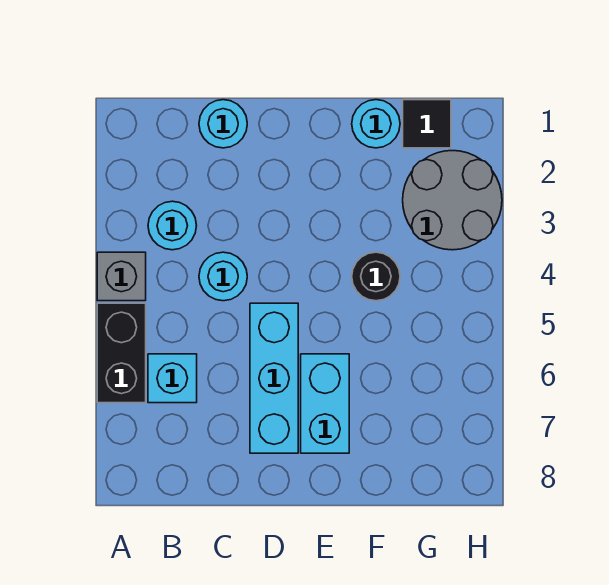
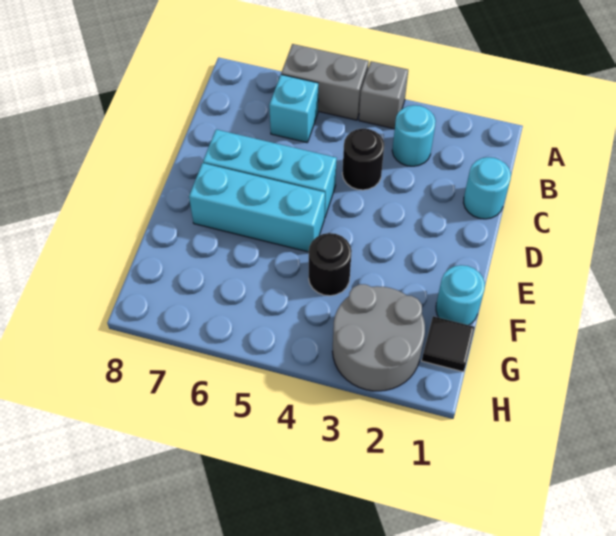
black 1x2 brick [97,303,146,403] -> grey 1x2 brick [281,44,369,120]
cyan 1x1 round brick [199,252,247,301] -> black 1x1 round brick [342,129,384,190]
cyan 1x2 brick [301,354,349,453] -> cyan 1x3 brick [189,163,325,252]

